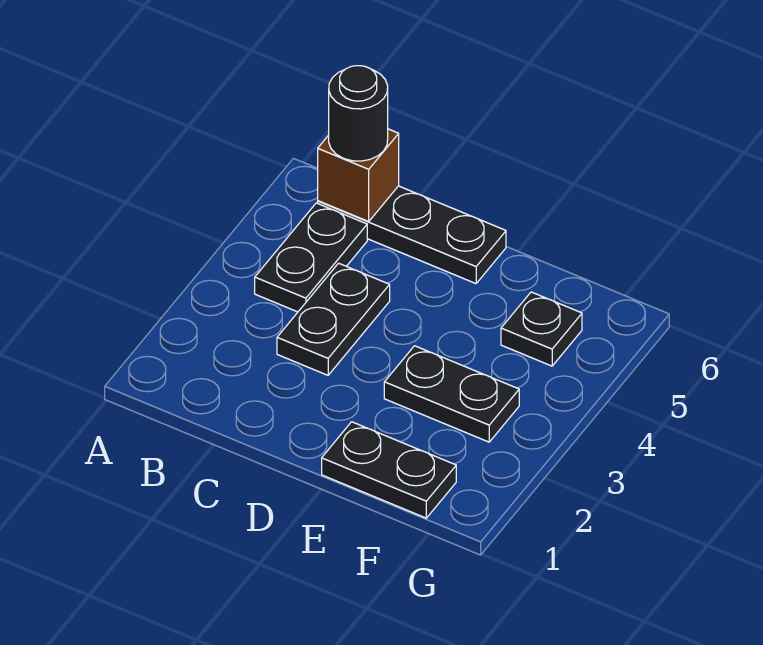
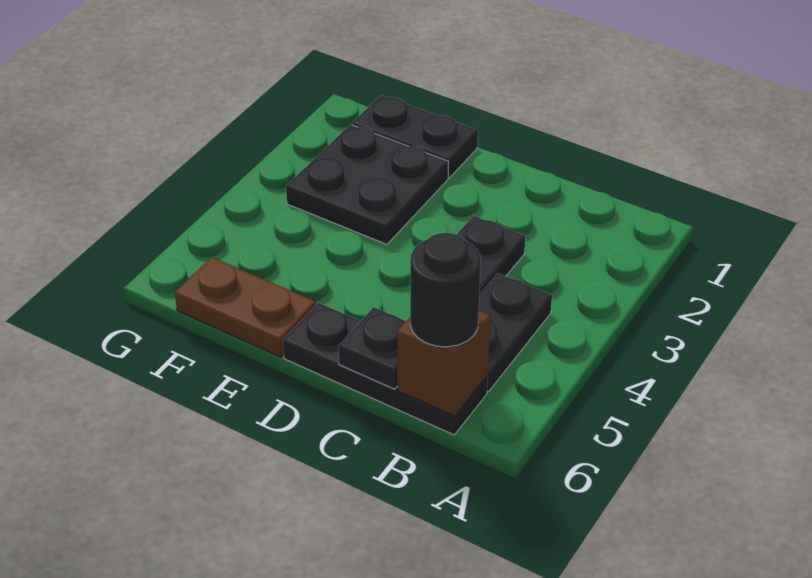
black 1x2 plate [384,346,519,442] -> black 2x2 plate [286,124,449,244]
none -> brown 1x2 plate [175,257,316,357]
black 1x1 plate [501,292,582,366] -> black 1x1 plate moved to [338,307,406,389]

